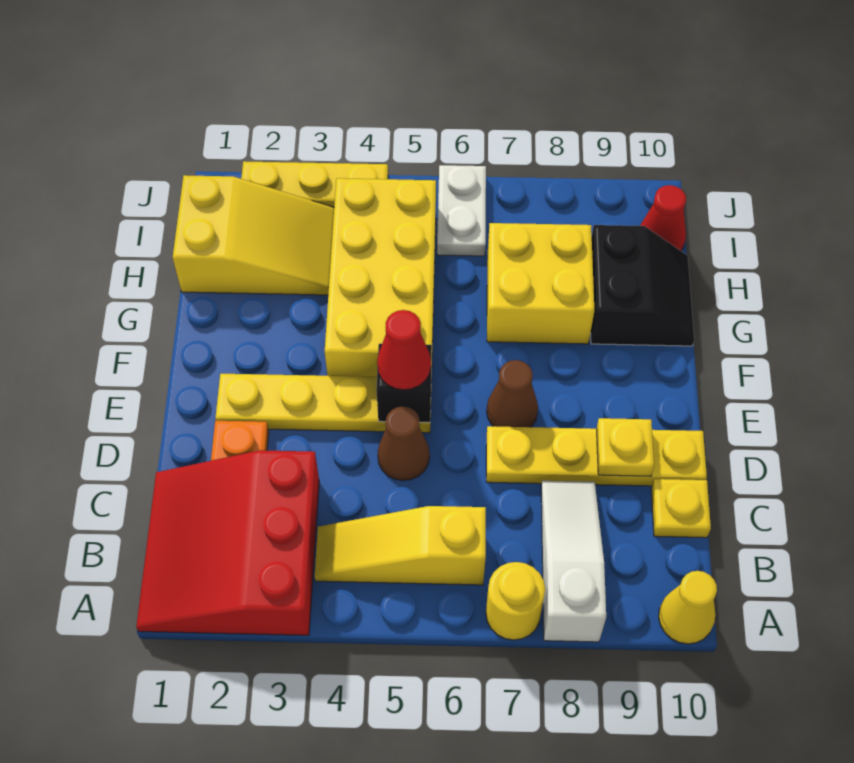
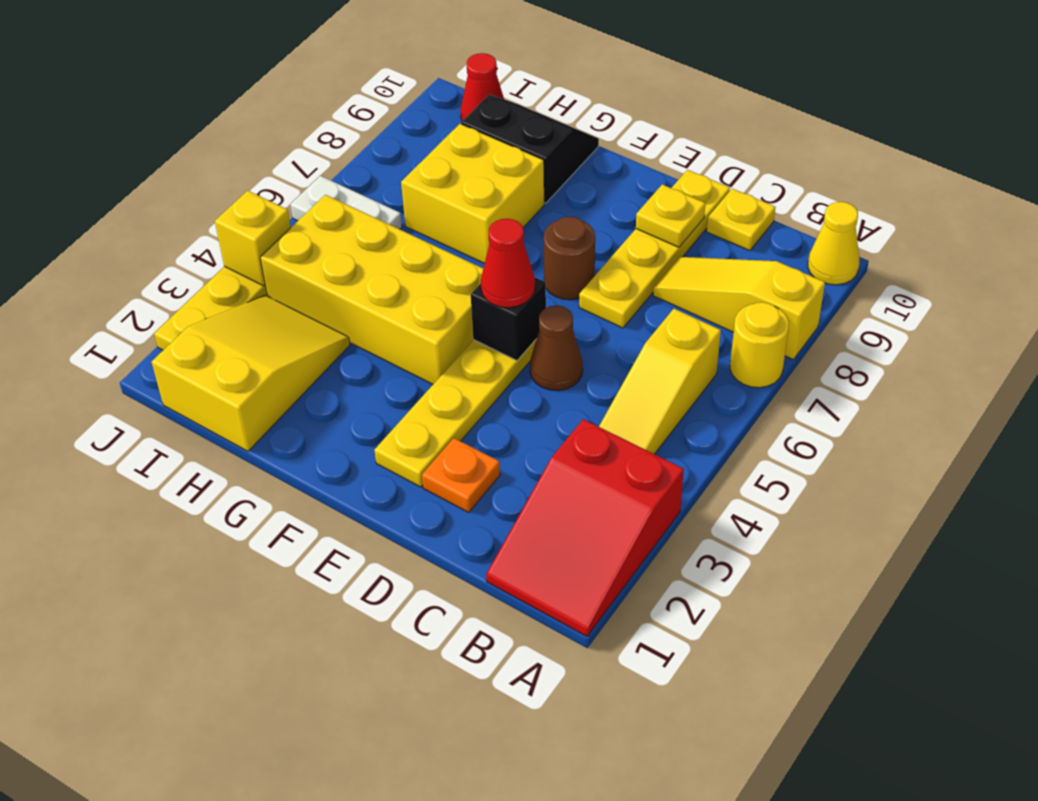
red 3x3 slope [136,450,319,635] -> red 2x3 slope [486,419,684,636]
white 1x3 slope [541,481,606,642] -> yellow 1x3 slope [653,257,825,360]
brown 1x1 cone [487,360,538,427] -> brown 1x1 round brick [544,217,595,300]
none -> yellow 1x1 brick [215,191,291,286]

